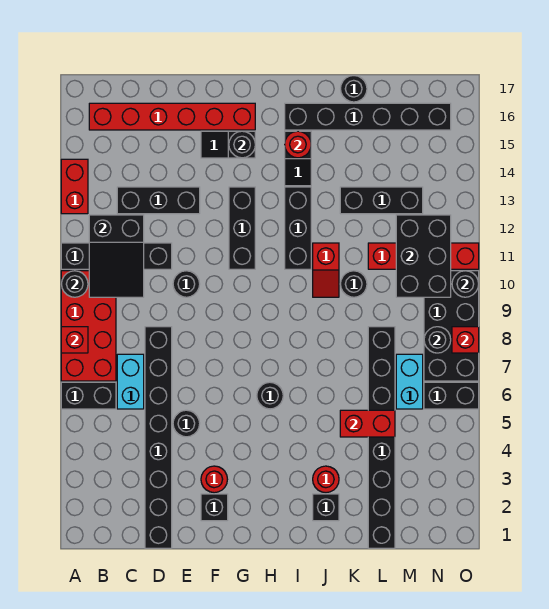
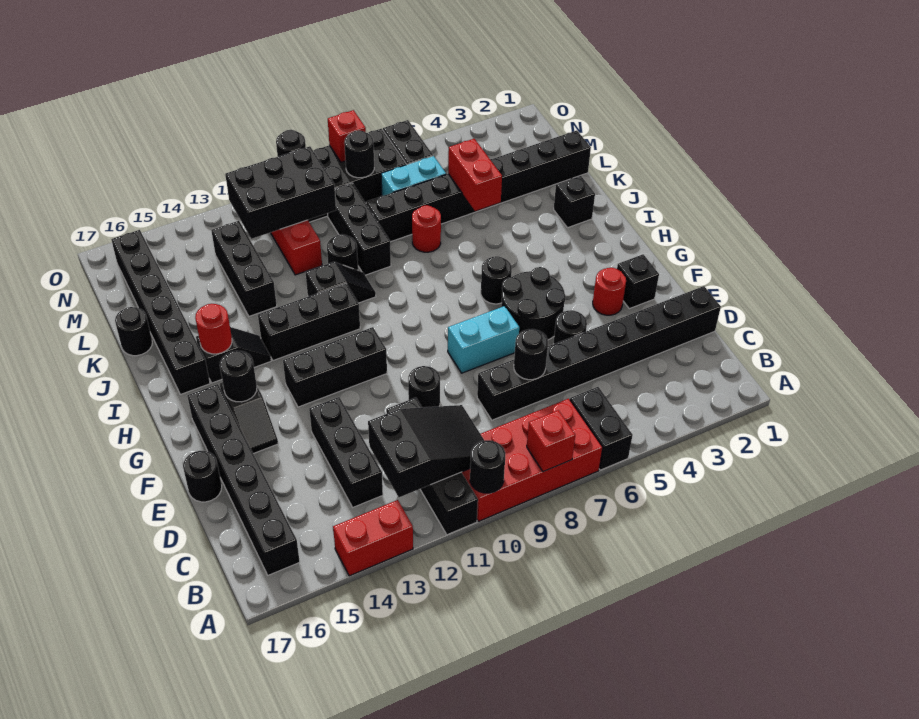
red 1x6 brick [89,103,255,130] -> black 1x6 brick [187,384,300,575]
cyan 1x2 brick [117,354,144,409] -> cyan 1x2 brick moved to [448,306,519,373]
none -> black 1x1 round brick [514,329,548,380]
none -> black 1x1 round brick [183,451,222,502]
none -> black 2x2 round brick [501,267,566,340]
red 1x1 round brick [313,466,339,493] -> red 1x1 round brick moved to [412,205,441,252]
red 1x2 slope [313,243,339,297] -> black 1x2 slope [305,262,376,303]
none -> black 1x3 brick [328,183,391,275]

